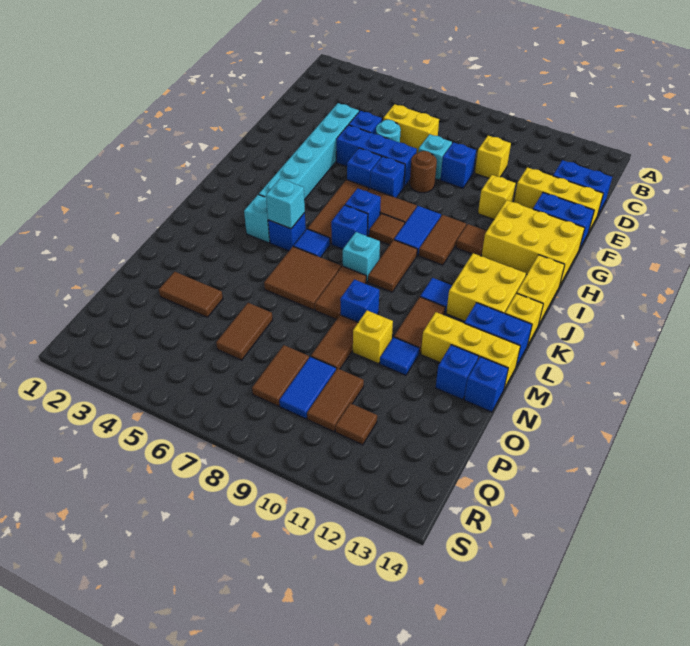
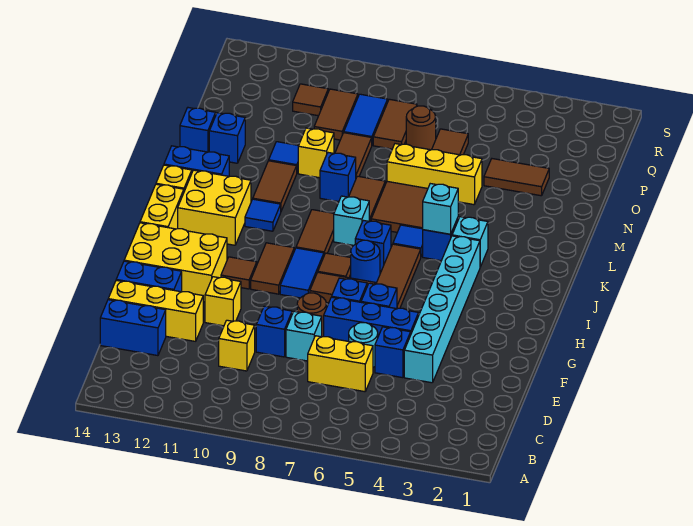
blue 1x1 brick [345,188,381,236] -> blue 1x1 round brick [351,240,380,284]
yellow 1x3 brick [421,312,520,389] -> yellow 1x3 brick moved to [387,144,482,205]
none -> brown 1x1 round brick [406,106,436,150]

